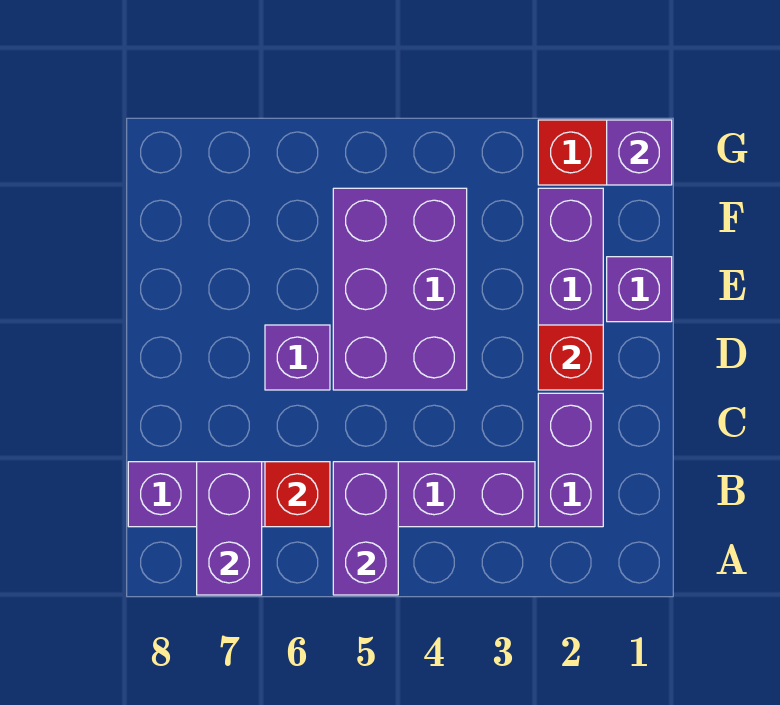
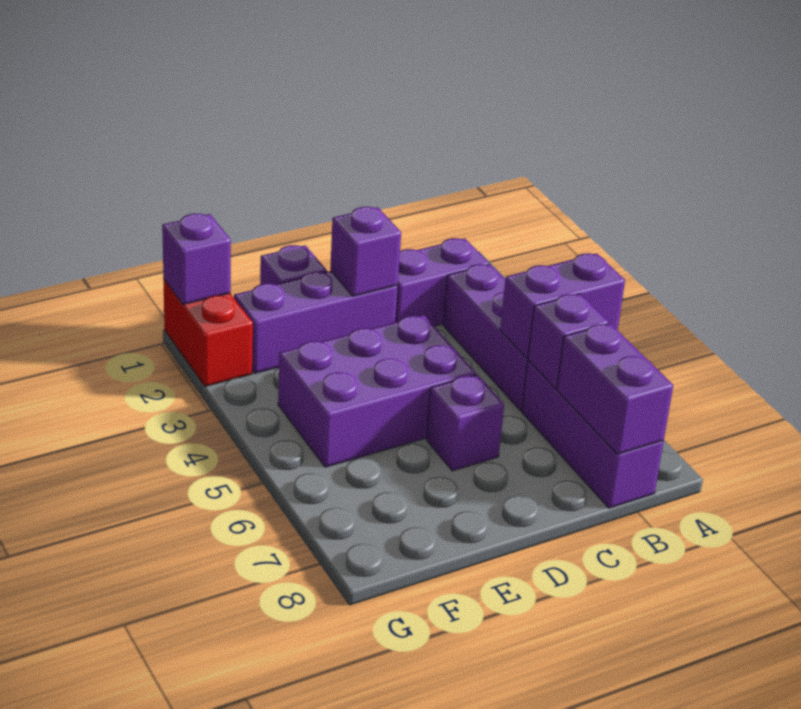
purple 1x2 brick [197,462,262,595] -> purple 1x2 brick turned to [557,324,673,454]
red 1x1 brick [265,462,330,527] -> purple 1x1 brick [528,294,609,389]
red 1x1 brick [538,325,603,390] -> purple 1x1 brick [330,207,401,296]

